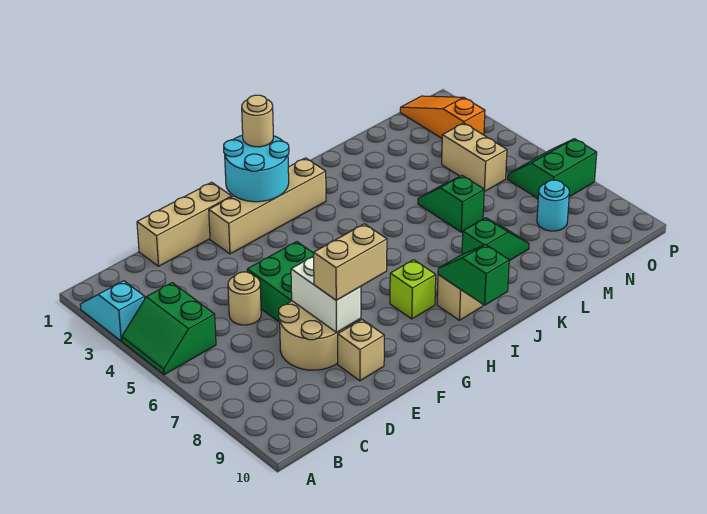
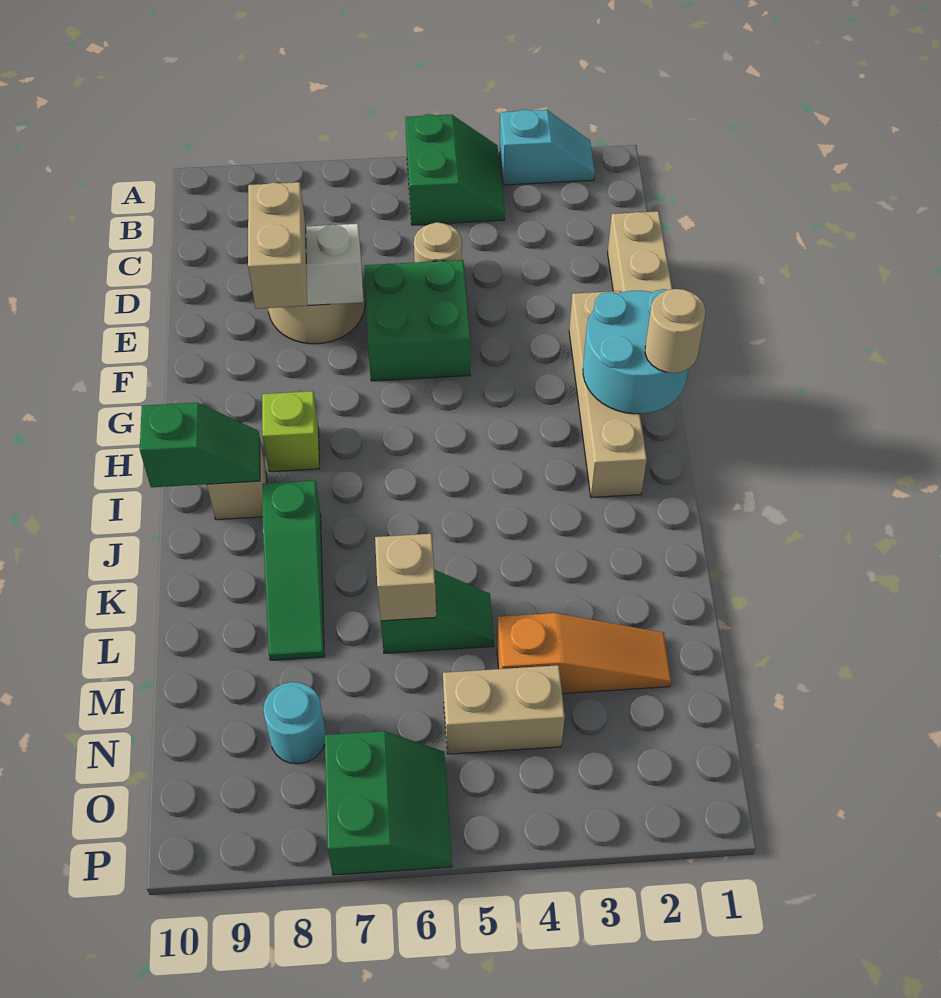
green 2x2 slope [122,283,216,375] -> green 2x2 slope turned to [405,114,505,225]
tan 1x1 brick [338,320,384,381] -> tan 1x1 brick moved to [375,534,436,621]
green 1x2 slope [462,218,529,261] -> green 1x3 slope [263,481,324,660]
orange 1x3 slope [400,96,485,138] -> orange 1x3 slope moved to [497,613,671,694]

